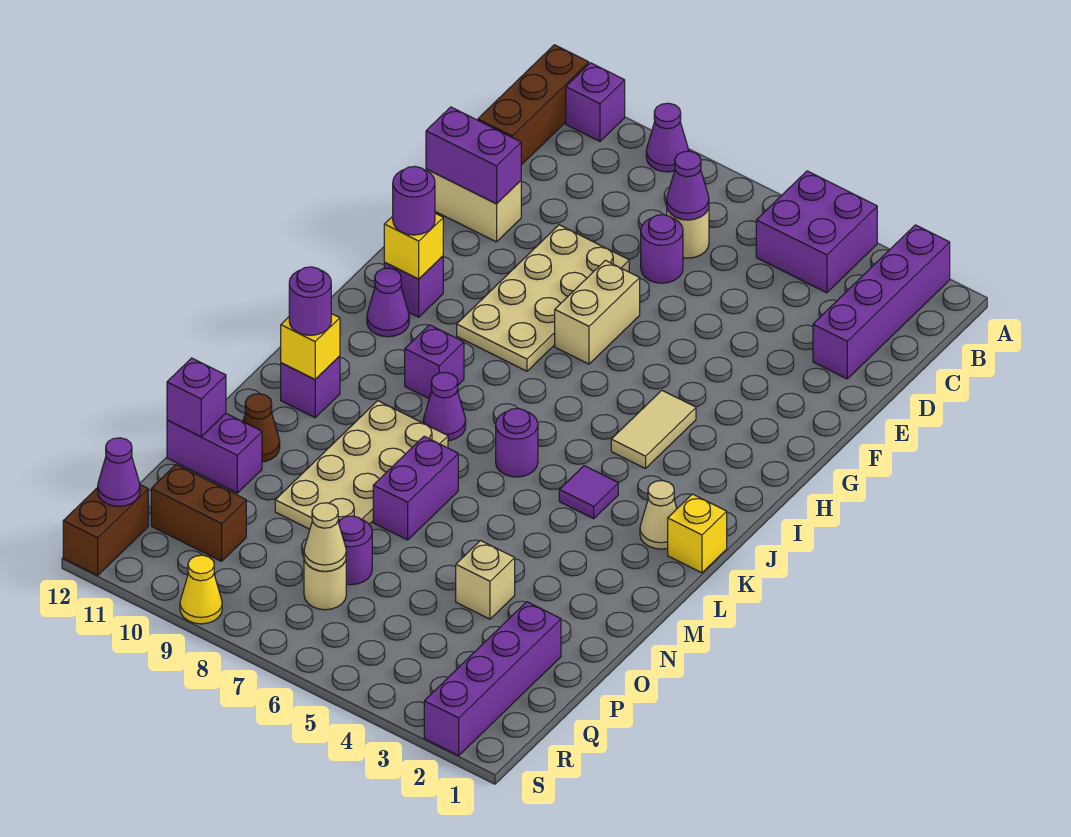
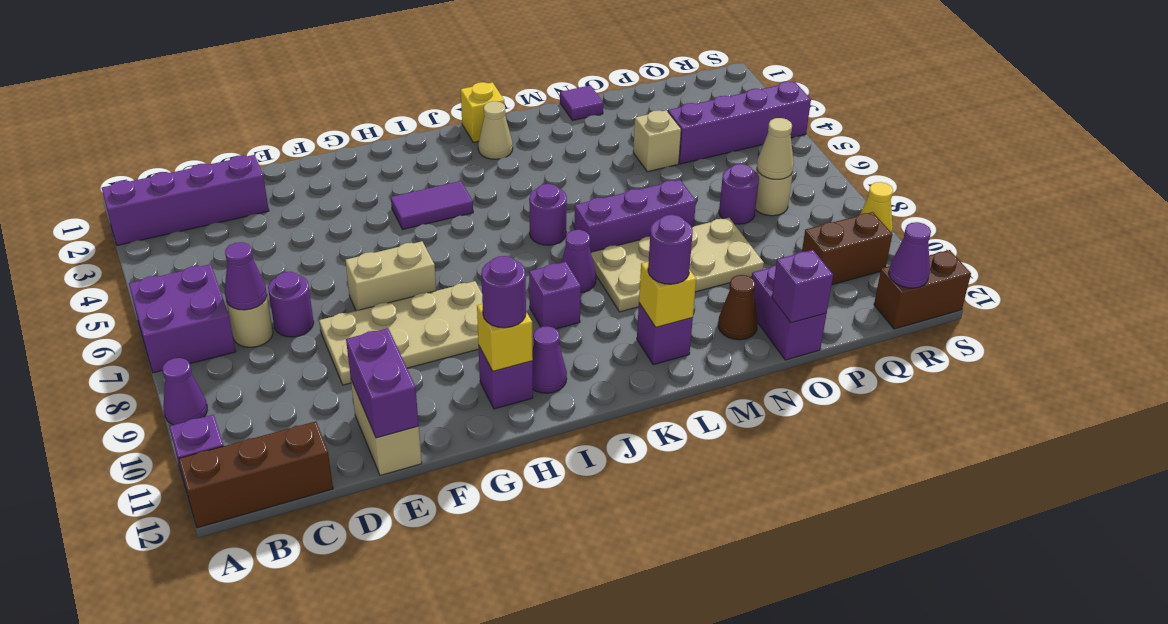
purple 2x2 brick [756,171,877,293] -> purple 2x2 brick moved to [129,264,236,373]
tan 1x2 tile [611,390,696,469] -> purple 1x2 tile [391,181,473,229]
purple 1x1 tile [559,466,618,519] -> purple 1x1 tile moved to [560,85,603,121]
purple 1x2 brick [373,436,458,540] -> purple 1x3 brick [574,180,696,252]
purple 1x4 brick [424,602,561,756] -> purple 1x4 brick moved to [668,82,811,164]
brown 1x2 brick [151,465,246,561] -> brown 1x2 brick turned to [802,212,892,285]

